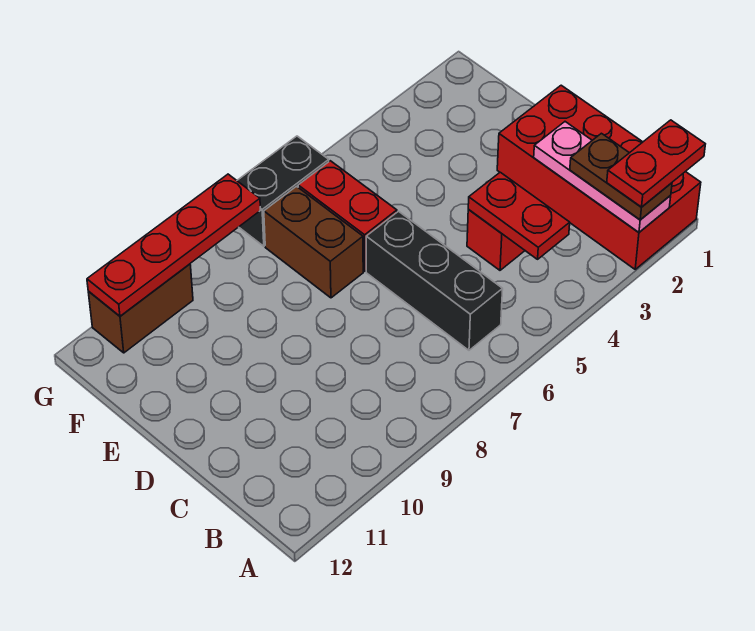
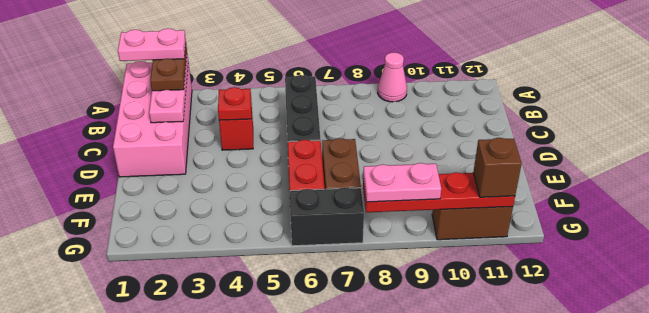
red 2x4 brick [497,85,701,269] -> pink 2x4 brick [113,61,192,177]
red 1x2 plate [607,120,705,207] -> pink 1x2 plate [118,29,186,61]
none -> pink 1x1 cone [378,52,407,102]
red 1x2 plate [468,172,570,259] -> red 1x1 plate [218,87,251,120]
none -> pink 1x2 plate [363,163,441,202]
none -> brown 1x1 brick [473,138,522,197]

